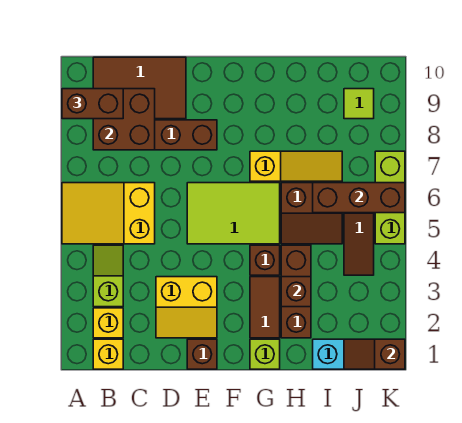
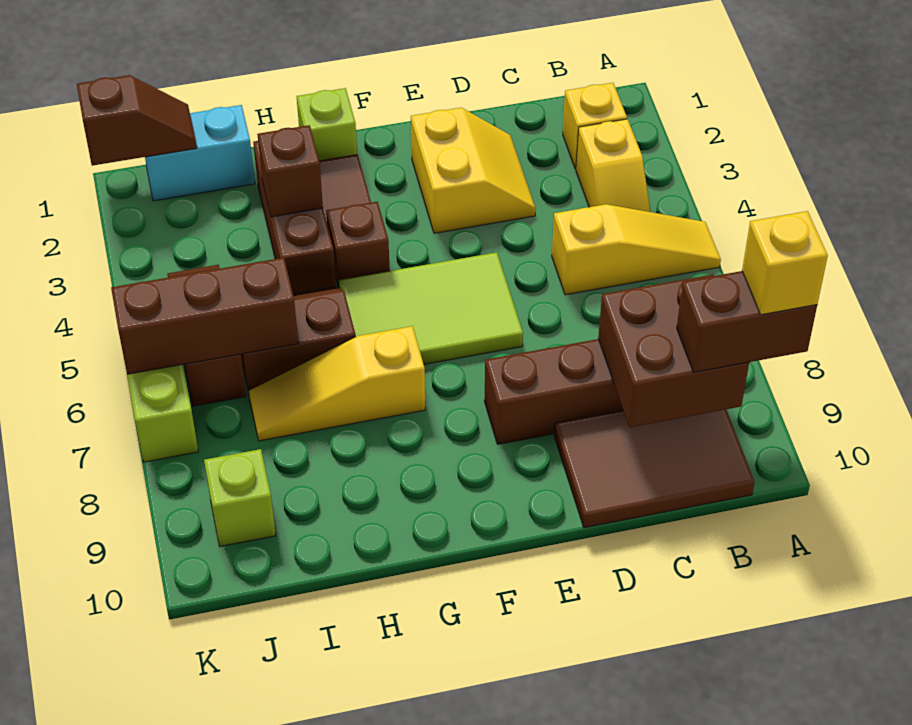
yellow 2x3 slope [62,183,155,244] -> yellow 1x3 slope [552,204,721,295]
yellow 1x1 brick [93,339,123,369] -> yellow 1x1 brick moved to [742,211,828,315]
lime 1x2 slope [93,245,123,307] -> yellow 1x2 slope [576,119,651,212]
yellow 2x2 slope [156,277,217,338] -> yellow 2x2 slope turned to [411,108,536,233]
brown 1x1 brick [187,339,217,369] -> none
lime 1x1 tile [344,89,374,119] -> lime 1x1 brick [204,449,276,546]

